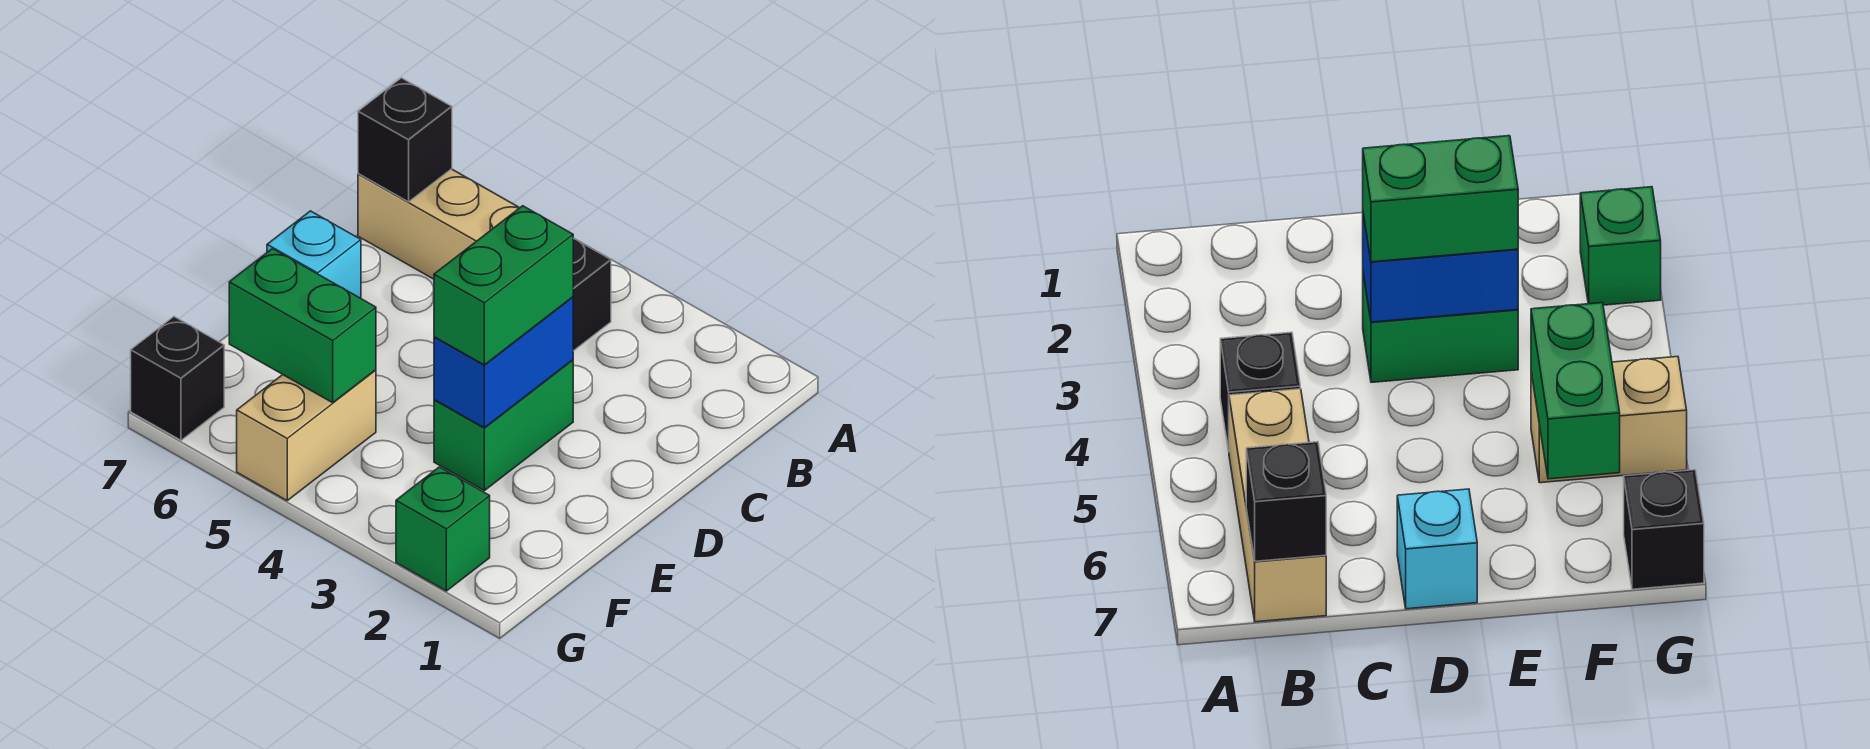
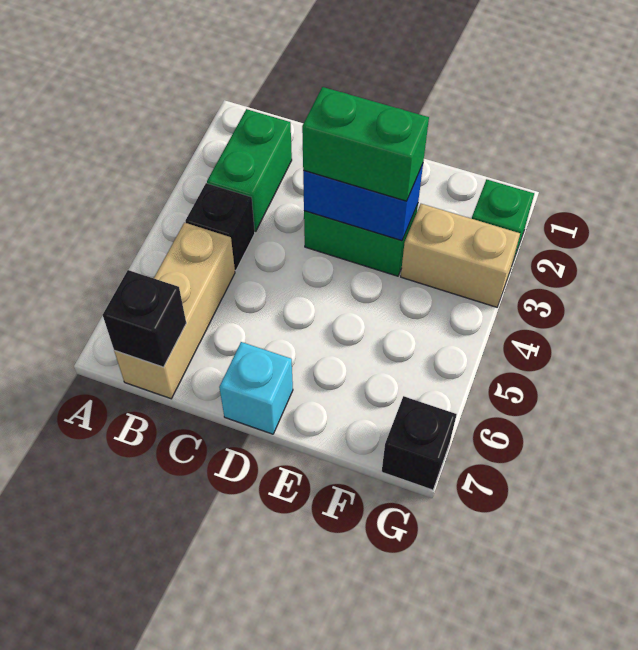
tan 1x2 brick [237,370,376,500] -> tan 1x2 brick moved to [401,204,520,307]
green 1x2 brick [229,249,376,403] -> green 1x2 brick moved to [207,109,292,232]

